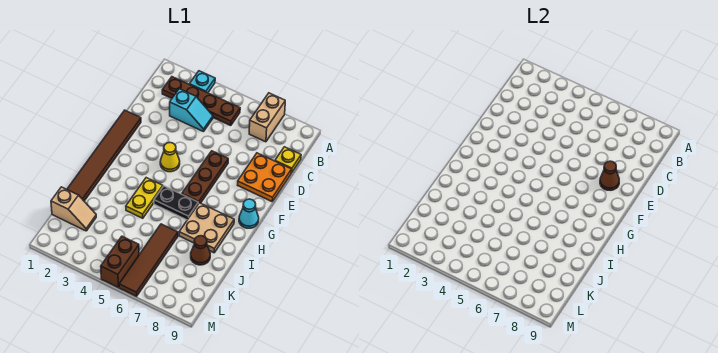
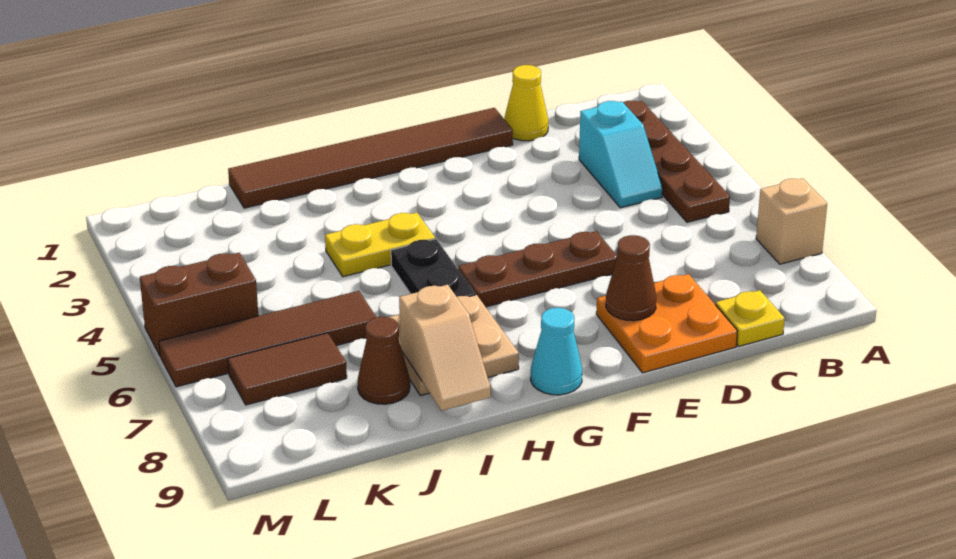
cyan 1x1 plate [189,71,215,93] -> none
tan 1x2 brick [249,93,285,142] -> tan 1x1 brick [756,179,827,264]
yellow 1x1 cone [160,143,180,172] -> yellow 1x1 cone moved to [504,65,548,141]
tan 1x2 slope [51,187,96,231] -> tan 1x2 slope moved to [399,285,491,411]
none -> brown 1x2 tile [228,333,347,405]

